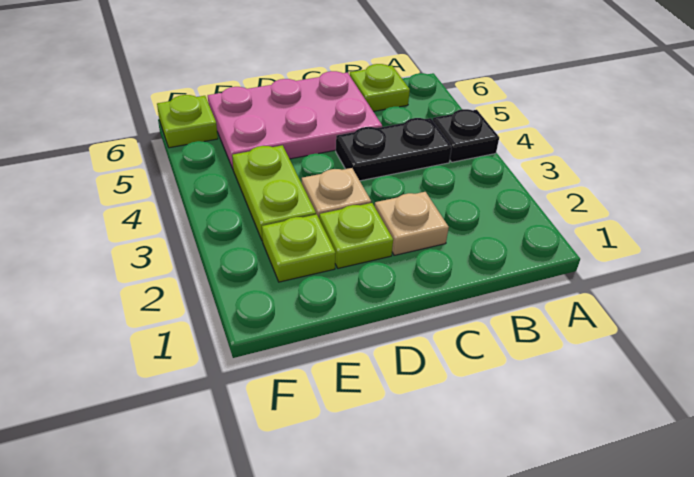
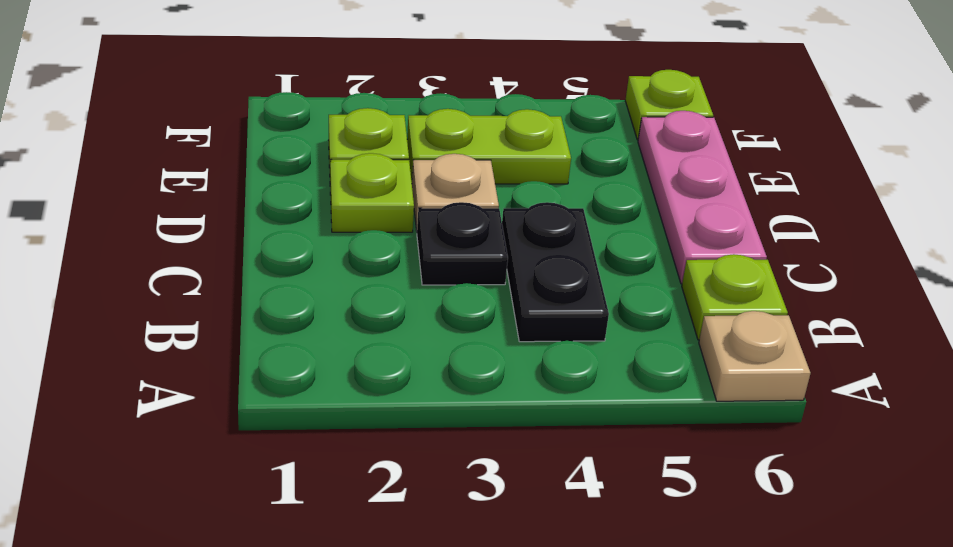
black 1x1 plate [433,109,499,162] -> black 1x1 plate moved to [417,202,508,285]
tan 1x1 plate [375,192,449,255] -> tan 1x1 plate moved to [699,311,811,401]
pink 2x3 plate [208,71,382,168] -> pink 1x3 plate [638,111,767,284]

